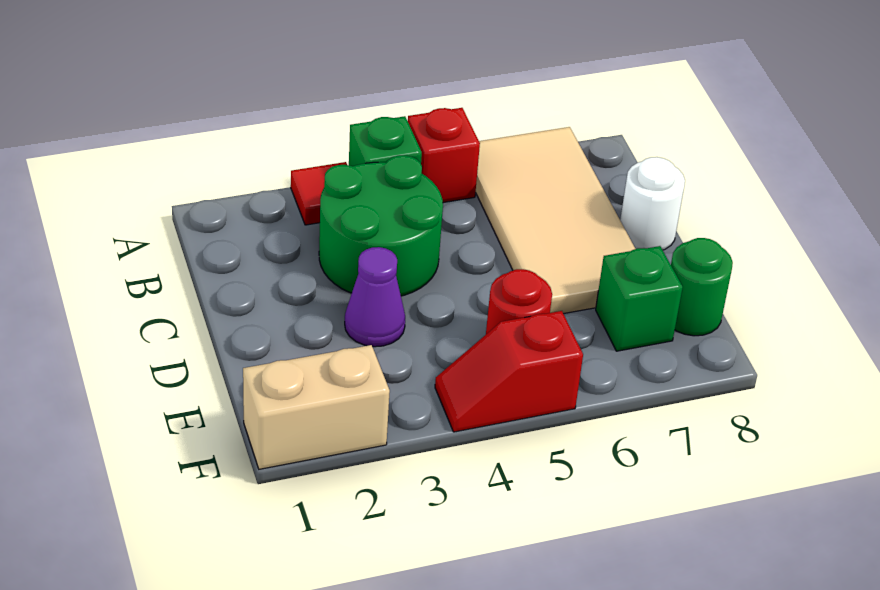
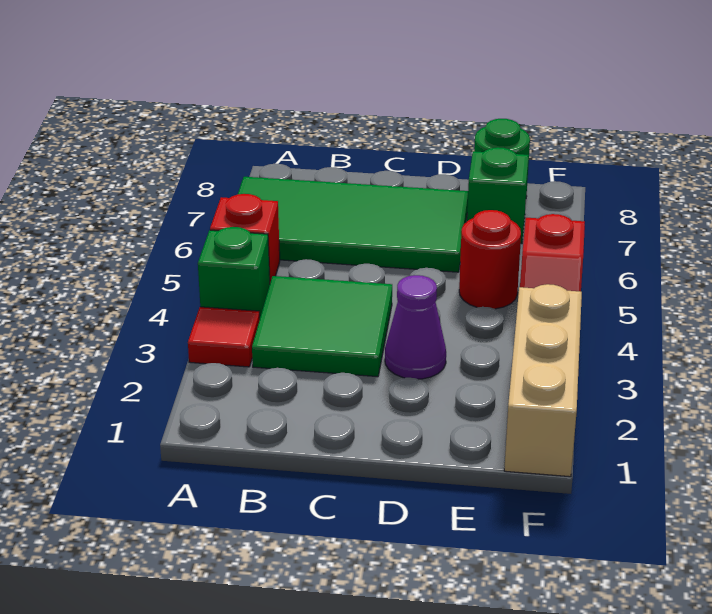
tan 2x4 tile [476,127,635,314] -> green 2x4 tile [238,177,468,272]
green 2x2 round brick [319,155,443,296] -> green 2x2 tile [252,276,392,377]
white 1x1 round brick [620,157,685,250] -> none
tan 1x2 brick [243,345,390,469] -> tan 1x3 brick [504,284,582,477]

